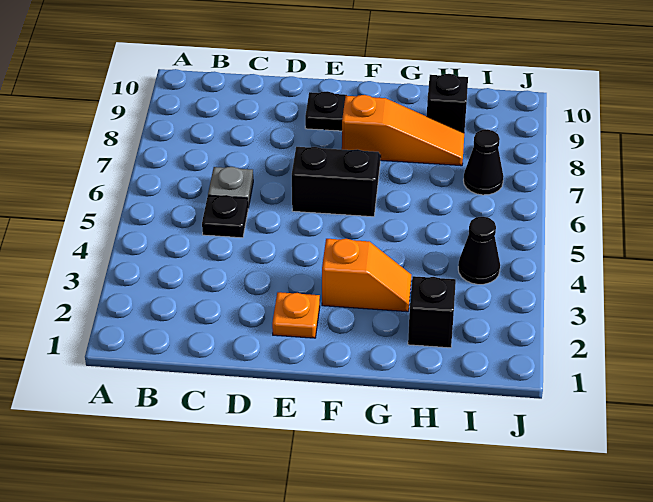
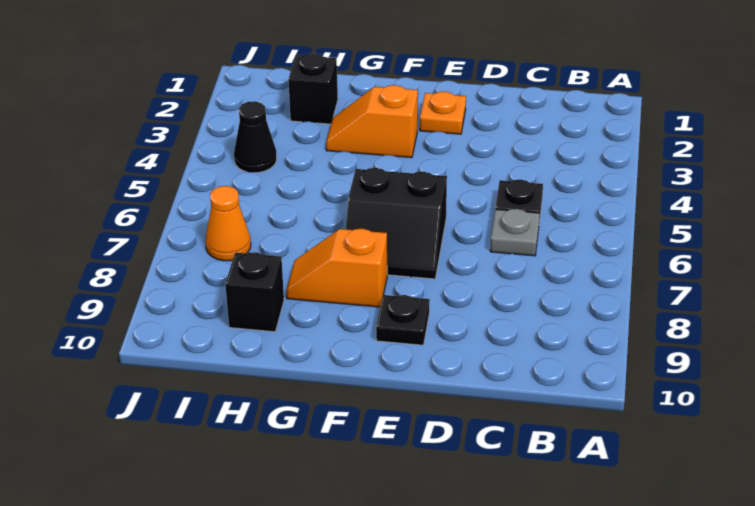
orange 1x3 slope [342,95,464,166] -> orange 1x2 slope [286,229,387,307]
black 1x1 cone [464,130,504,195] -> orange 1x1 cone [206,186,251,261]

